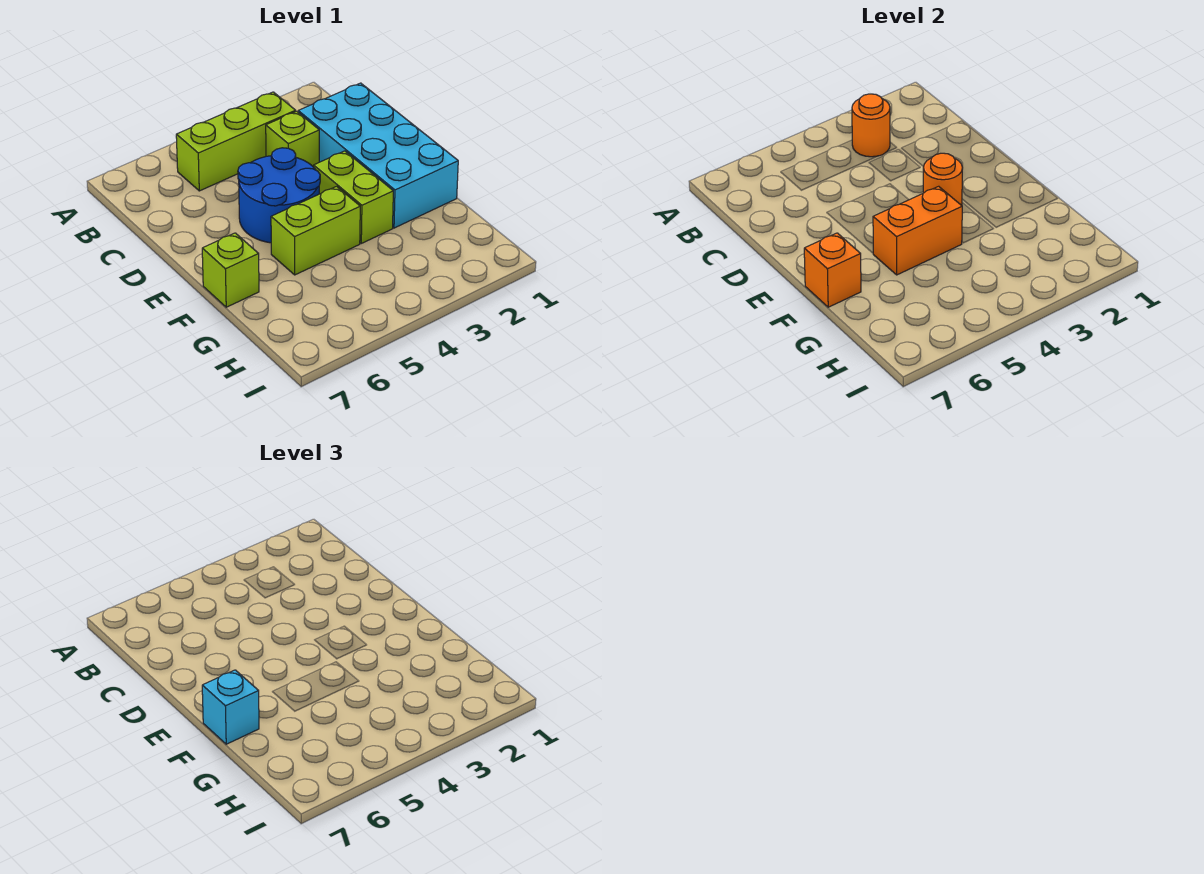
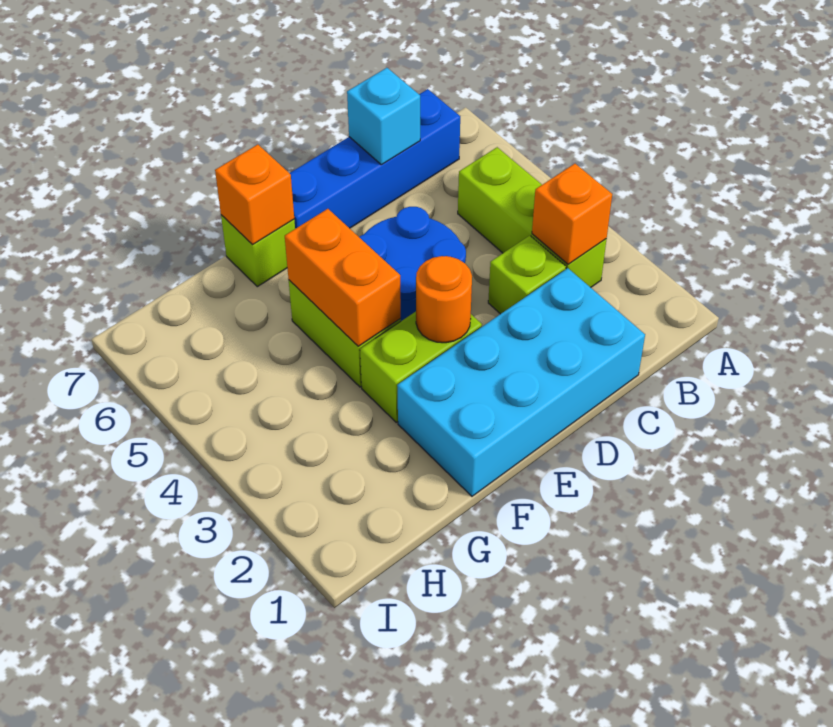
orange 1x1 round brick [852,94,890,157] -> orange 1x1 brick [532,164,612,264]
none -> blue 1x4 brick [290,89,460,229]
cyan 1x1 brick [202,670,259,744] -> cyan 1x1 brick moved to [347,68,420,165]

